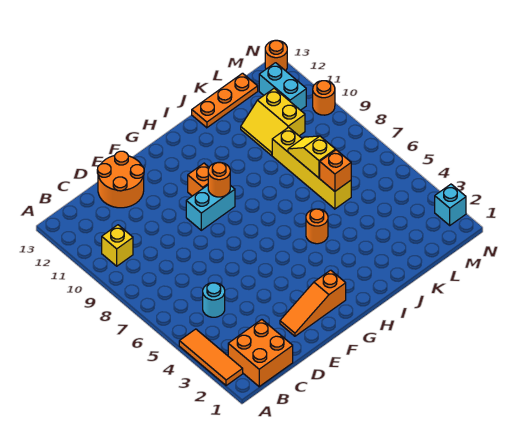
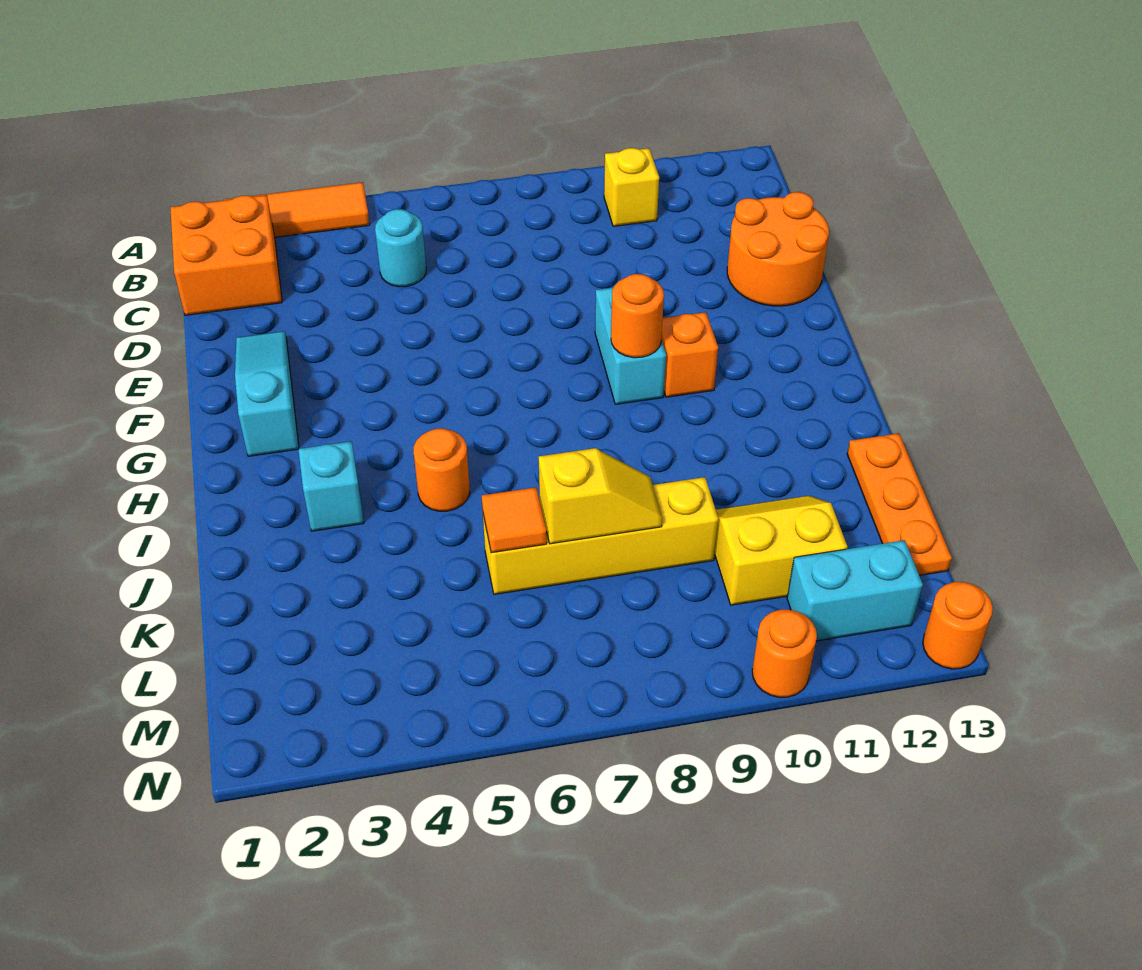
orange 1x3 slope [280,270,346,336] -> cyan 1x3 slope [235,331,299,456]
orange 1x1 brick [320,150,351,191] -> orange 1x1 tile [482,487,547,553]
cyan 1x1 brick [435,184,466,225] -> cyan 1x1 brick moved to [299,441,364,531]

